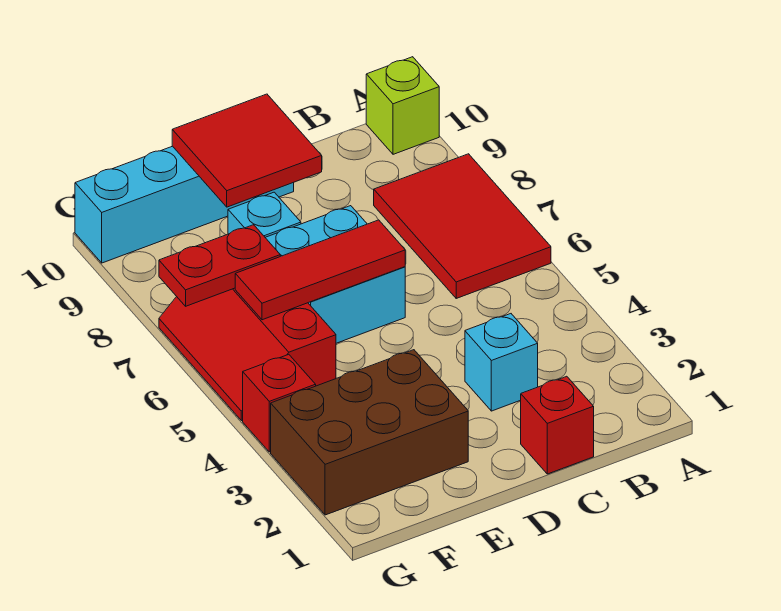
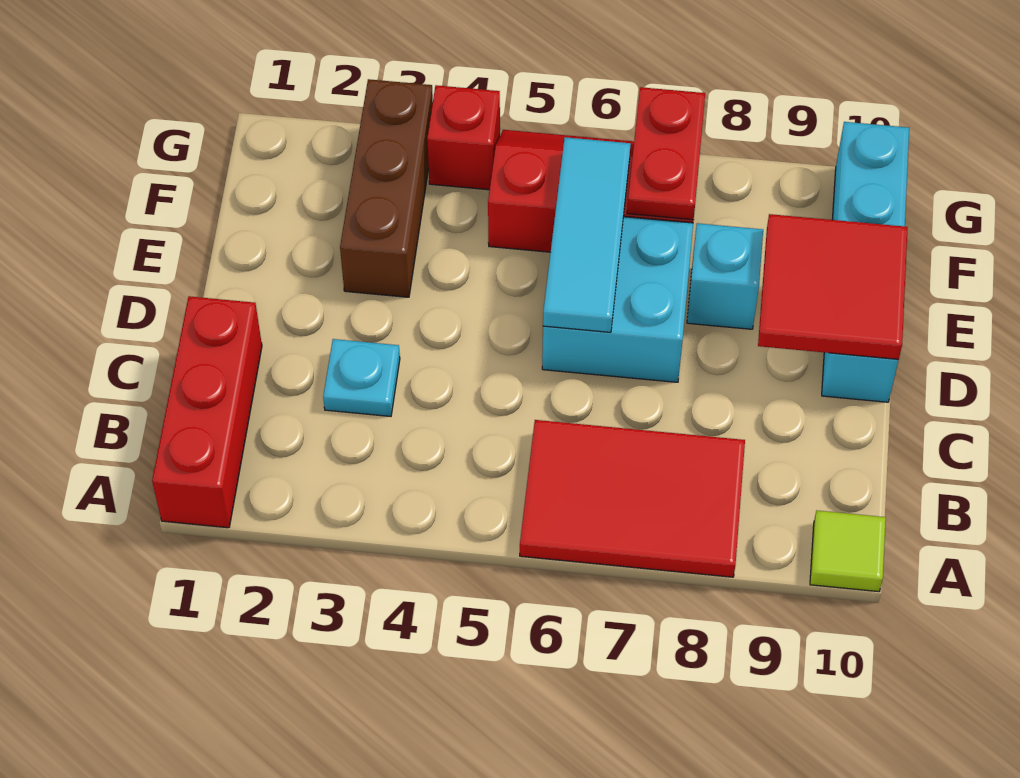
lime 1x1 brick [366,57,439,154] -> lime 1x1 tile [810,511,886,592]
red 1x1 brick [521,376,594,474] -> red 1x3 brick [152,296,262,528]
cyan 1x1 brick [465,314,538,411] -> cyan 1x1 plate [323,339,400,416]
red 1x3 tile [235,220,405,320] -> cyan 1x3 tile [543,137,631,332]
brown 2x3 brick [271,350,468,515] -> brown 1x3 brick [340,79,433,297]

